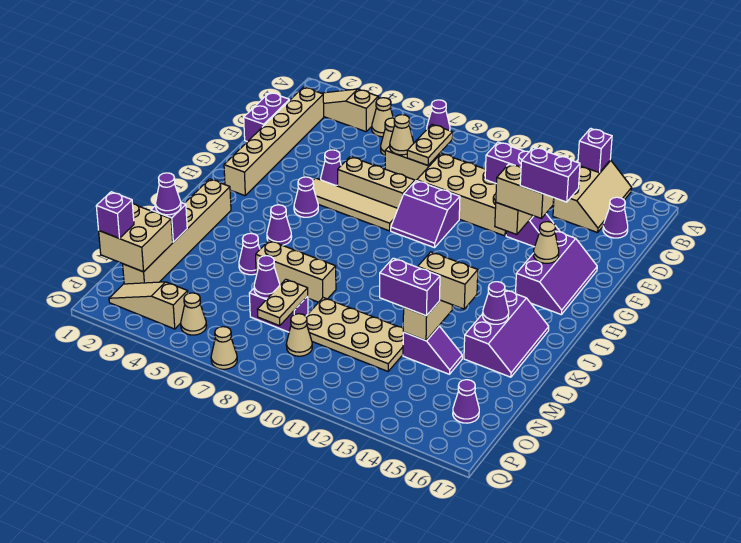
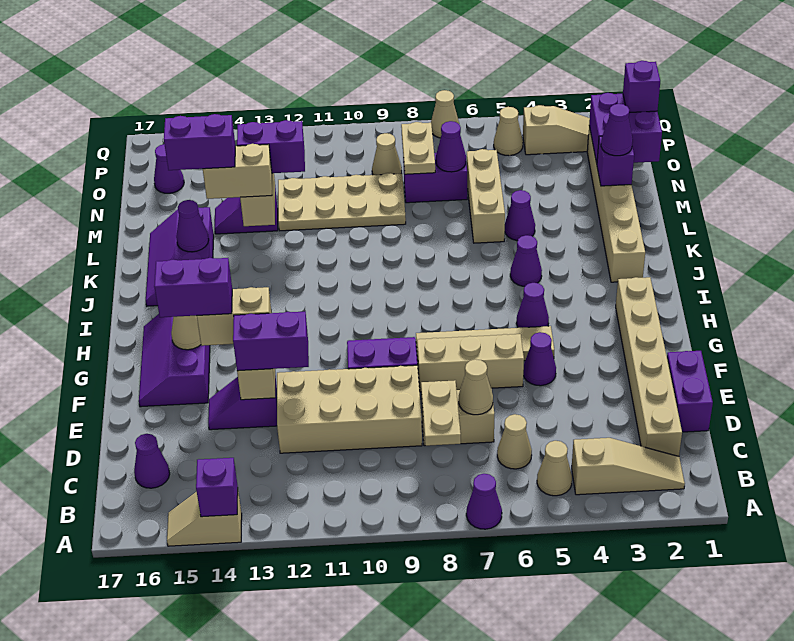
tan 2x3 slope [553,160,632,233] -> tan 1x2 slope [167,492,242,546]
tan 1x3 brick [256,240,336,302] -> tan 1x3 brick turned to [467,149,505,243]
none -> purple 1x2 brick [164,114,235,170]
tan 2x2 brick [99,204,173,272] -> purple 2x2 brick [589,93,662,163]

